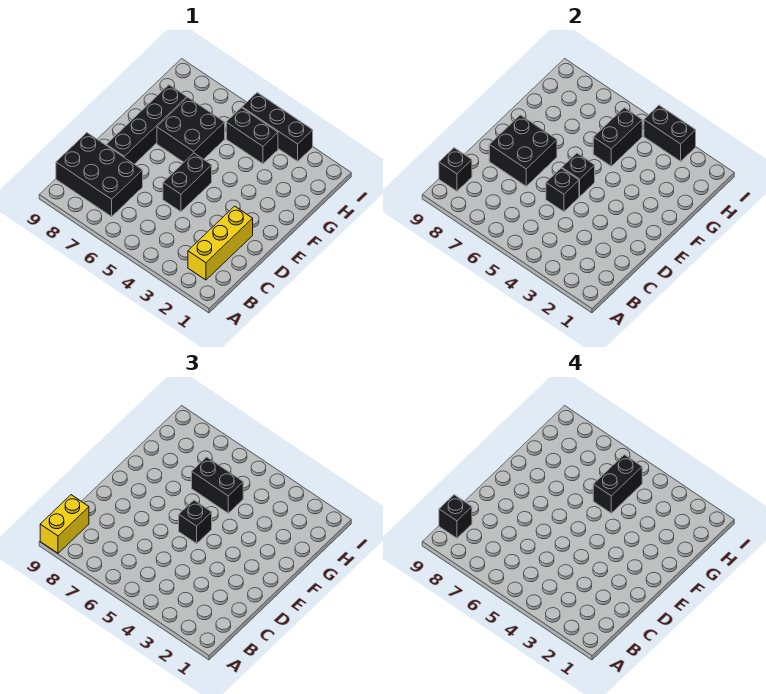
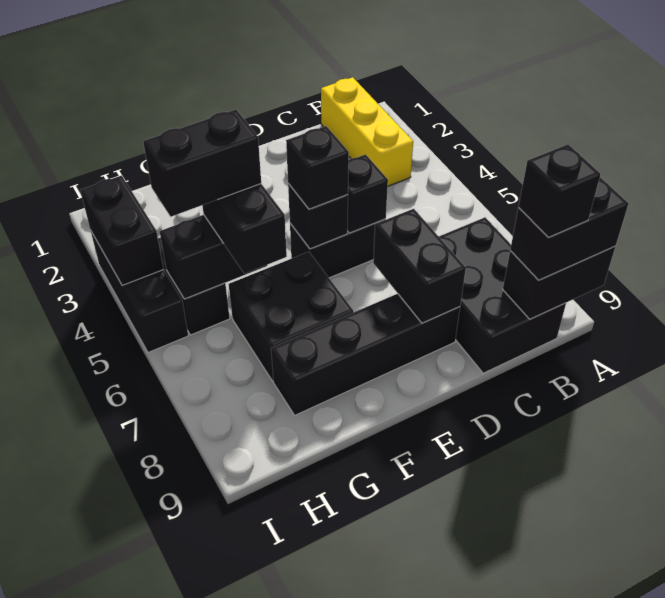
yellow 1x2 brick [40,495,89,553] -> black 1x2 brick [510,178,629,280]
yellow 1x3 brick [188,206,253,280] -> yellow 1x3 brick turned to [321,77,413,186]
black 1x1 brick [439,148,472,191] -> black 1x2 brick [503,247,615,319]
black 2x2 brick [489,115,557,186] -> black 1x2 brick [373,209,466,323]

